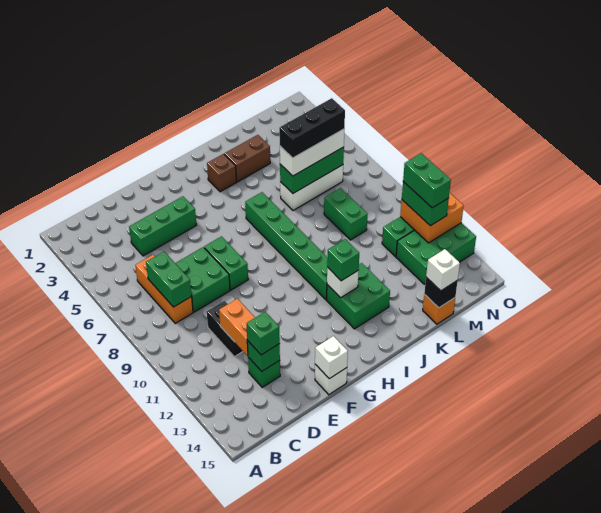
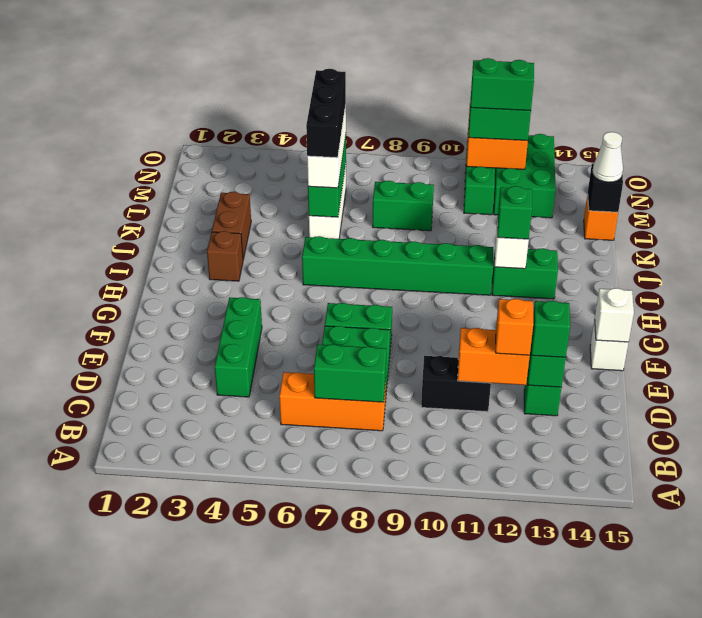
none -> orange 1x1 brick [496,299,533,355]
green 2x2 brick [327,263,390,329] -> green 1x2 brick [492,248,558,299]
white 1x1 brick [426,249,460,291] -> white 1x1 cone [592,132,623,182]

